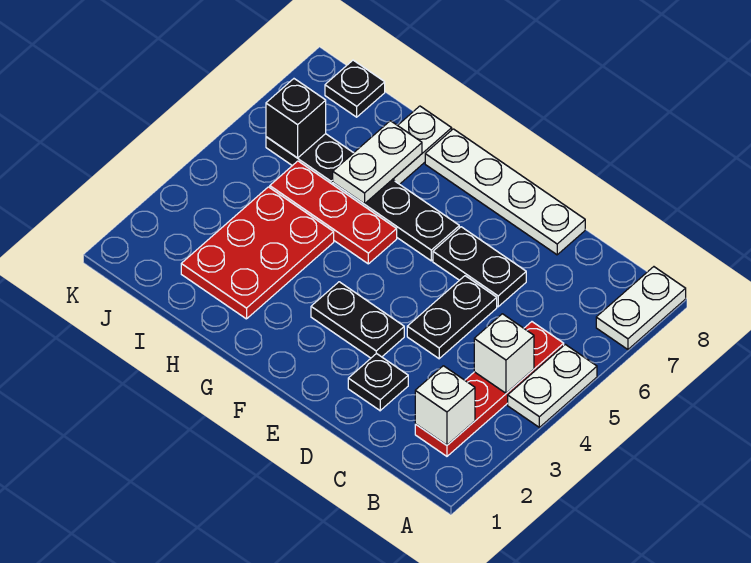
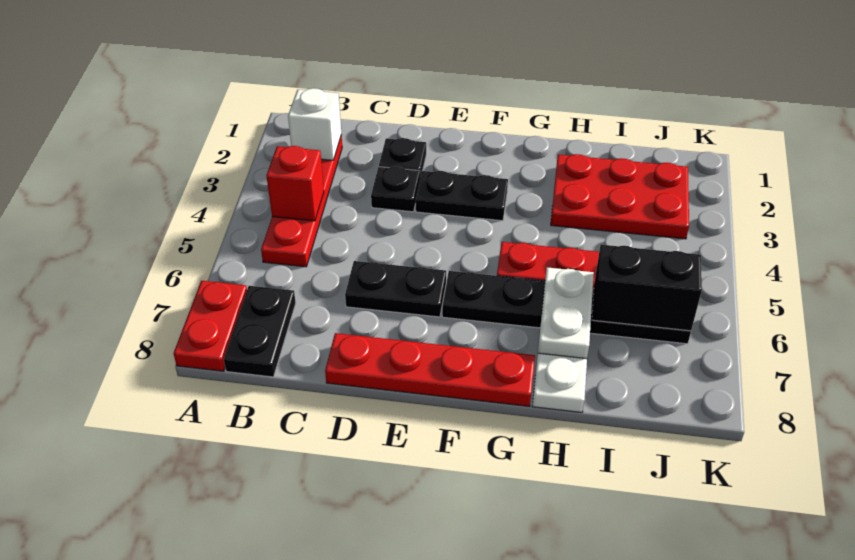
white 1x2 plate [508,344,597,427] -> none
white 1x2 plate [596,267,686,349] -> red 1x2 plate [174,281,247,371]
white 1x1 brick [474,314,534,393] -> red 1x1 brick [266,146,324,221]
black 1x2 plate [407,276,497,359] -> black 1x2 plate moved to [224,286,296,377]
white 1x4 plate [425,129,585,255] -> red 1x4 plate [325,333,535,407]
red 2x3 plate [181,187,334,319] -> red 2x3 plate turned to [551,154,689,239]
black 1x1 brick [266,79,326,158] -> black 1x2 brick [592,245,702,331]
black 1x1 plate [325,60,385,117] -> black 1x1 plate moved to [371,167,420,212]

